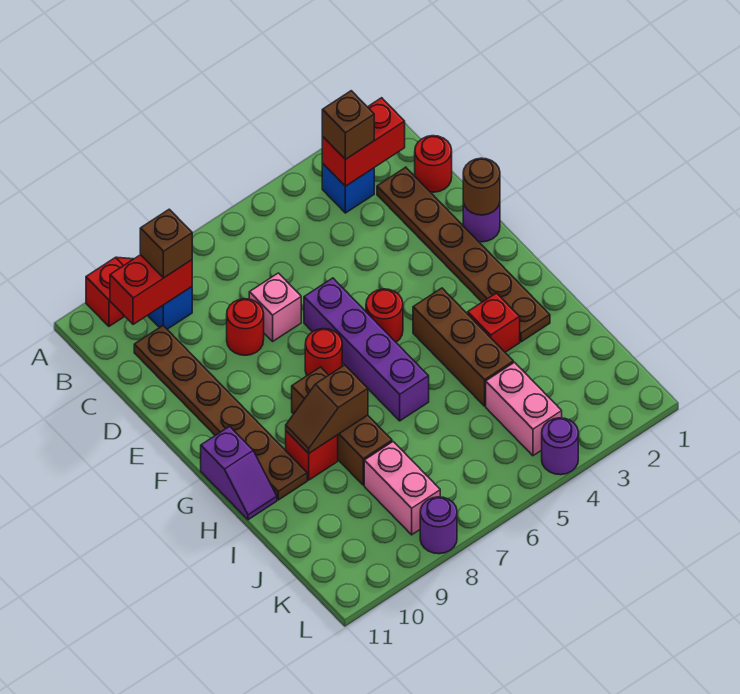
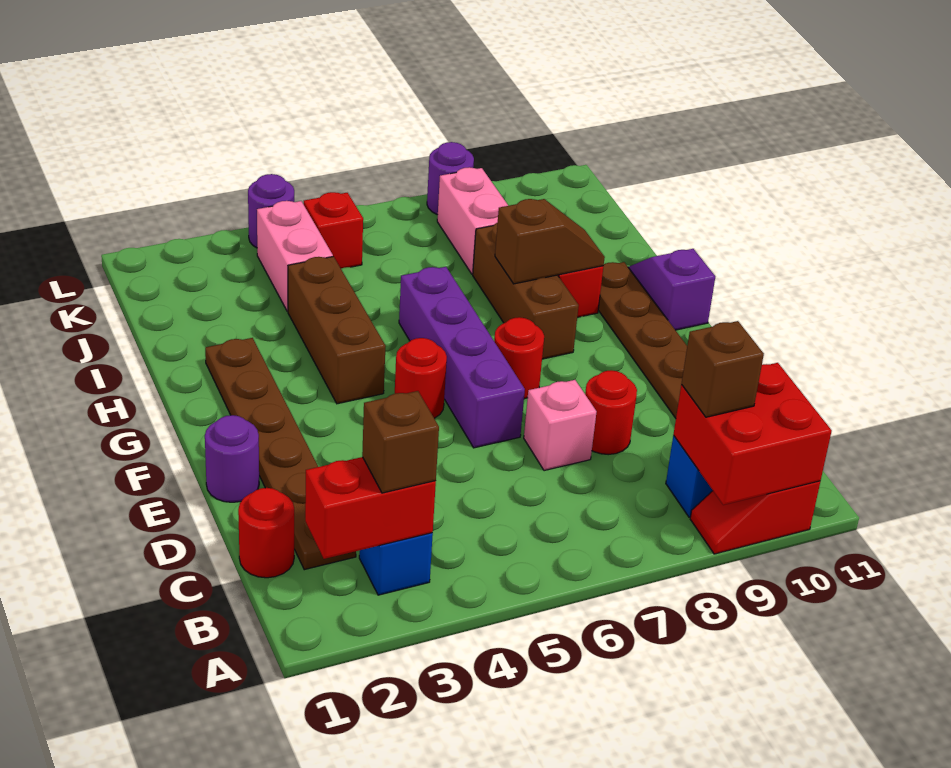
red 1x2 brick [110,255,192,324] -> red 2x2 brick [673,363,832,505]
brown 1x1 round brick [463,158,500,215] -> none
red 1x1 brick [468,293,520,352] -> red 1x1 brick moved to [304,192,363,268]

